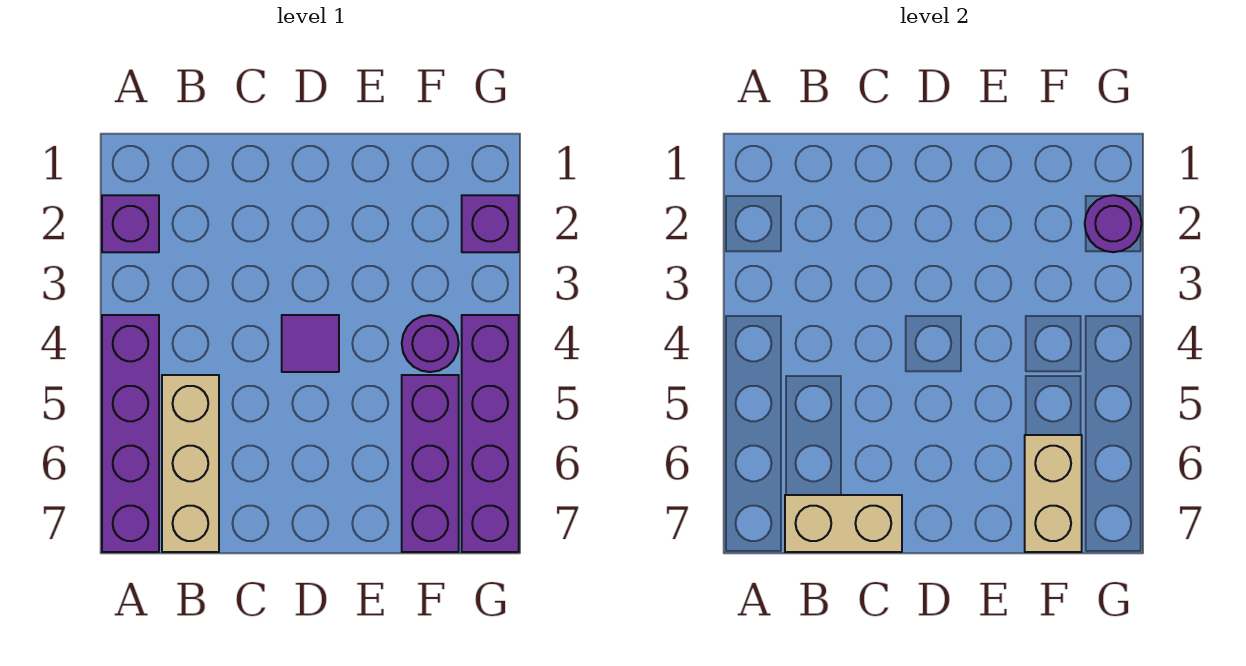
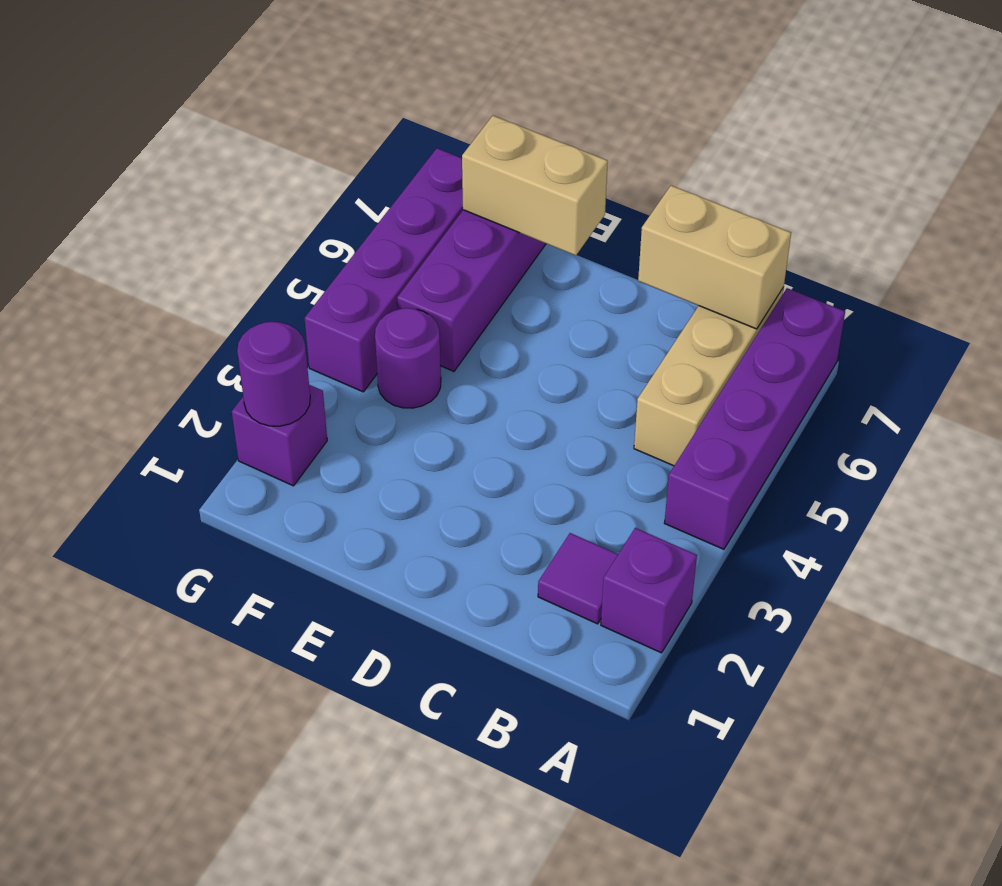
purple 1x1 tile [282,315,339,372] -> purple 1x1 tile moved to [538,533,618,624]
tan 1x2 brick [1025,435,1082,552] -> tan 1x2 brick turned to [462,116,608,255]

